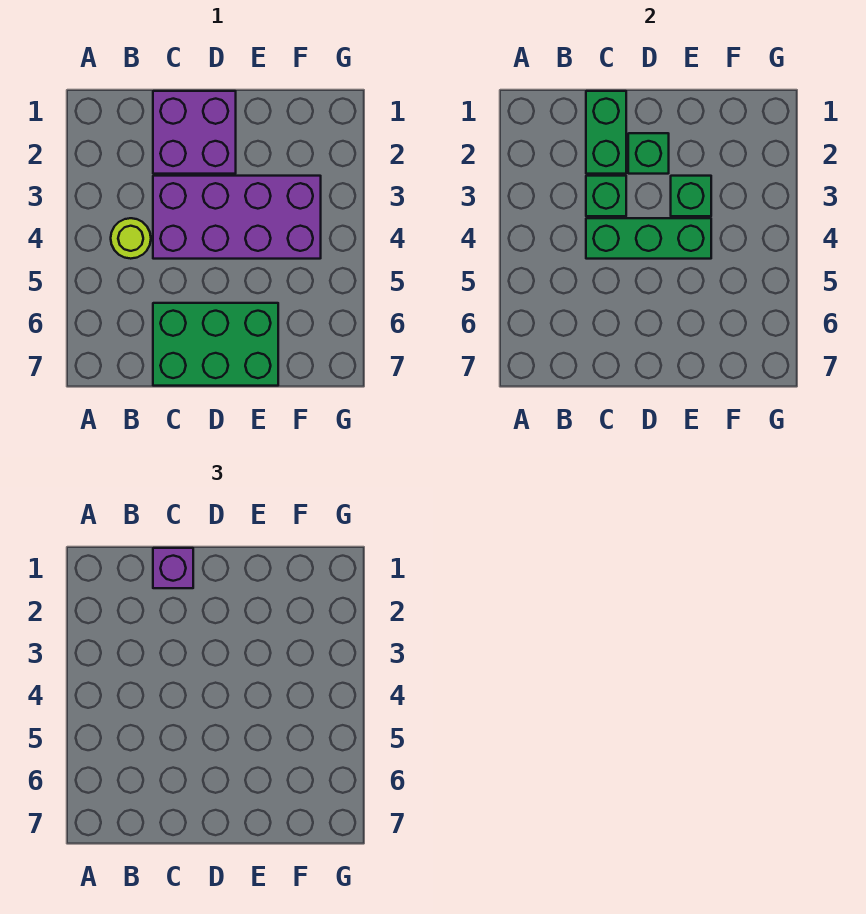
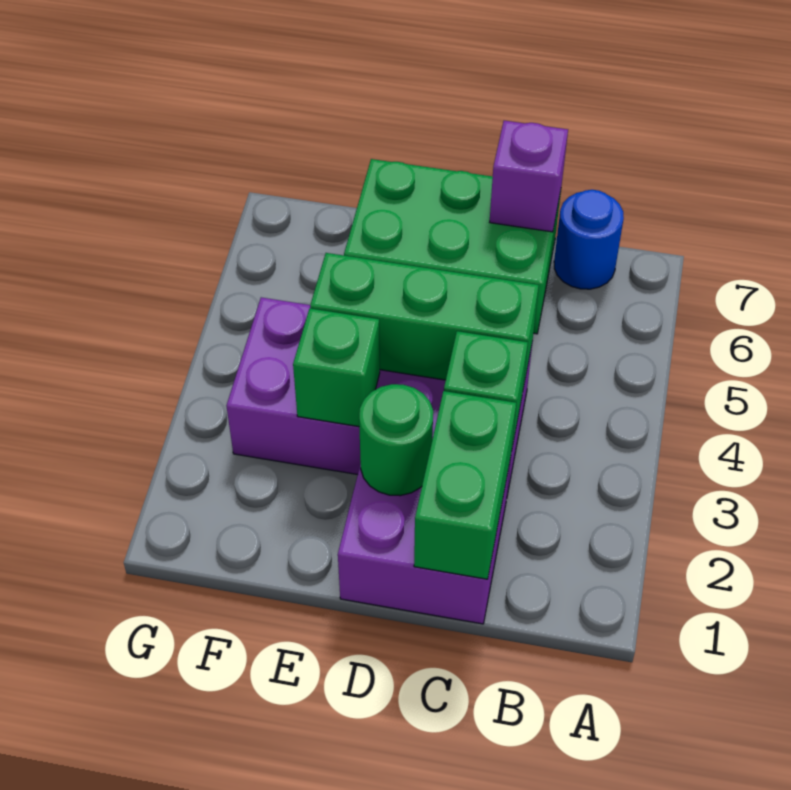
lime 1x1 round brick [111,218,151,259] -> none
none -> blue 1x1 round brick [554,190,624,289]
purple 1x1 brick [153,548,193,588] -> purple 1x1 brick moved to [490,121,568,232]
green 1x1 brick [628,133,669,174] -> green 1x1 round brick [359,384,433,496]

